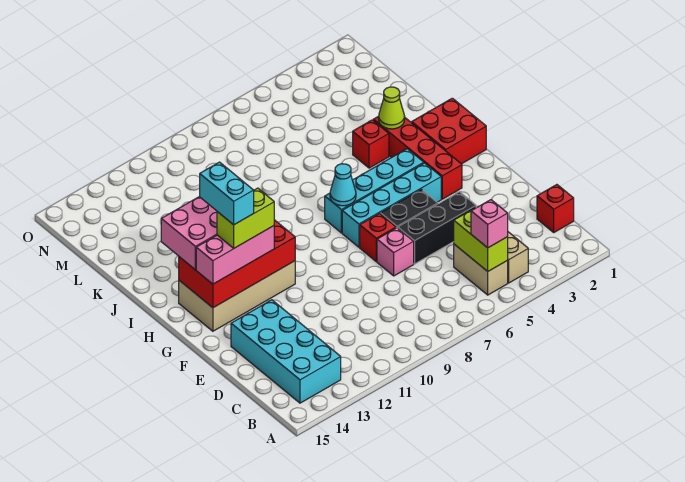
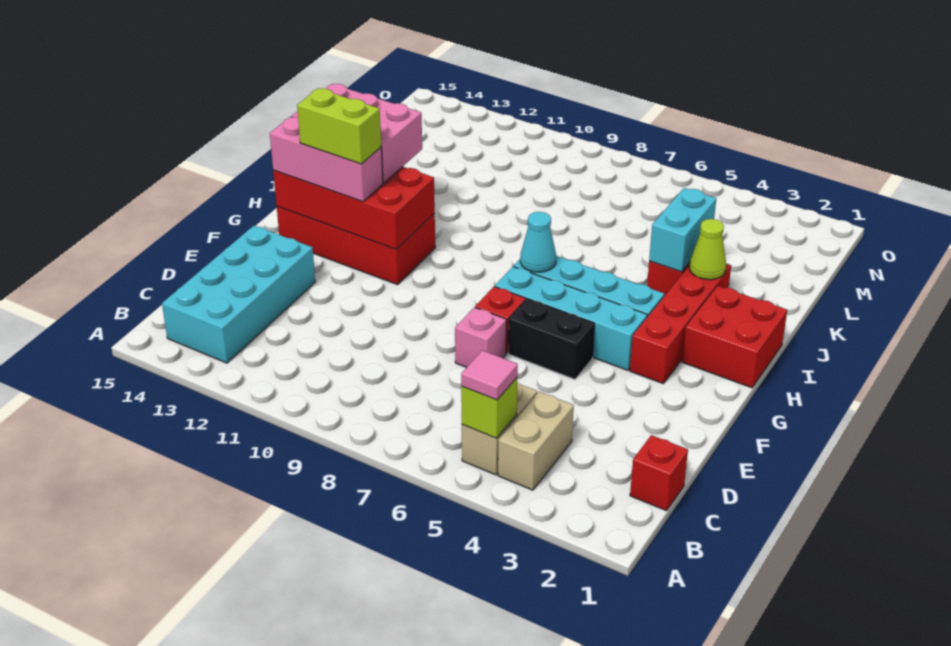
lime 1x2 brick [454,209,508,271] -> lime 1x1 brick [461,377,518,438]
pink 1x1 brick [471,200,508,248] -> pink 1x1 tile [461,350,518,400]
black 1x3 brick [398,192,476,264] -> none
tan 2x4 brick [179,261,295,331] -> red 2x4 brick [277,206,435,285]
cyan 1x2 brick [200,162,254,225] -> cyan 1x2 brick moved to [649,188,716,272]

